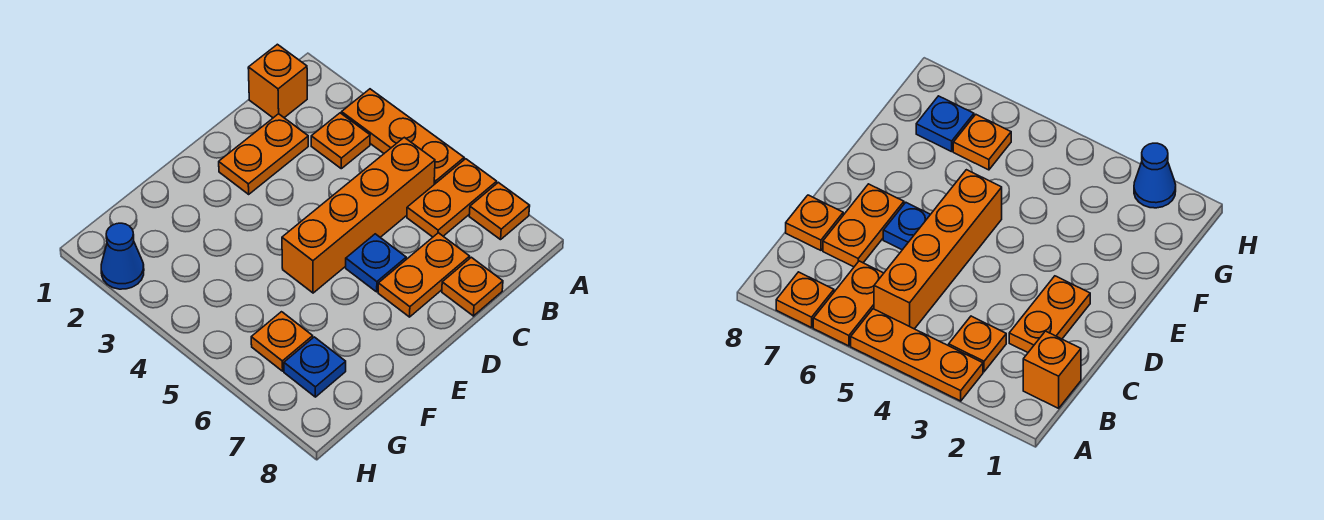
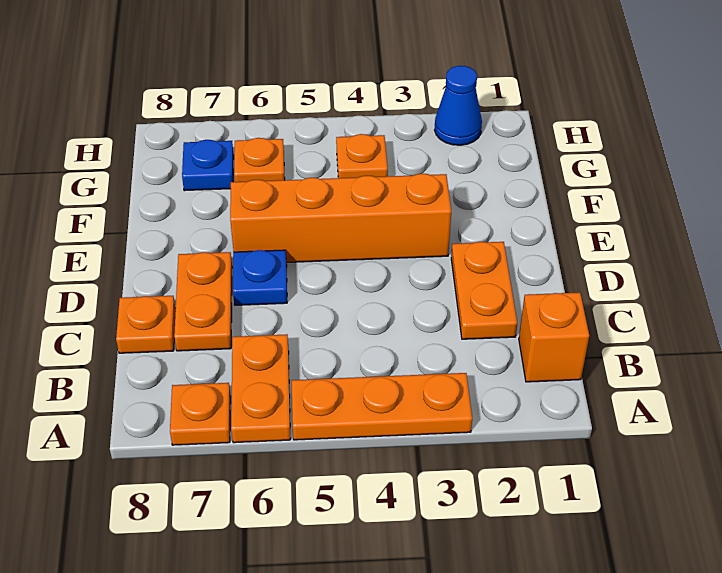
orange 1x1 plate [311,113,370,169] -> orange 1x1 plate moved to [336,134,388,178]
orange 1x4 brick [282,137,435,293] -> orange 1x4 brick turned to [230,173,451,263]

